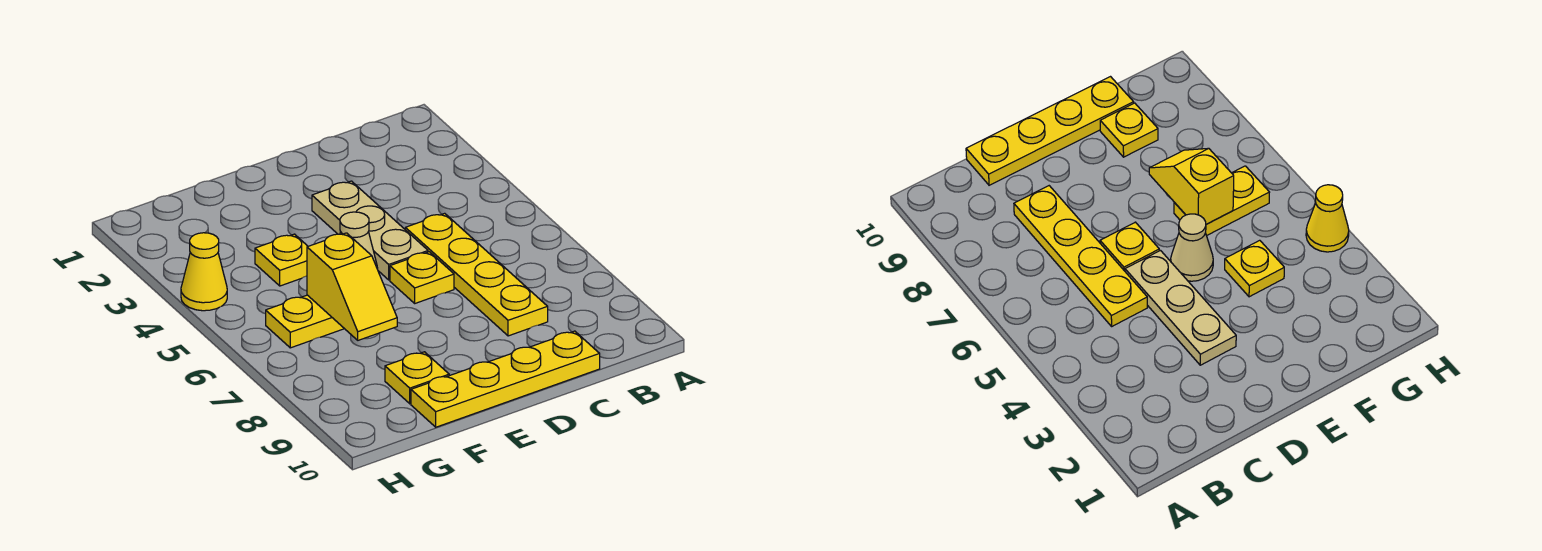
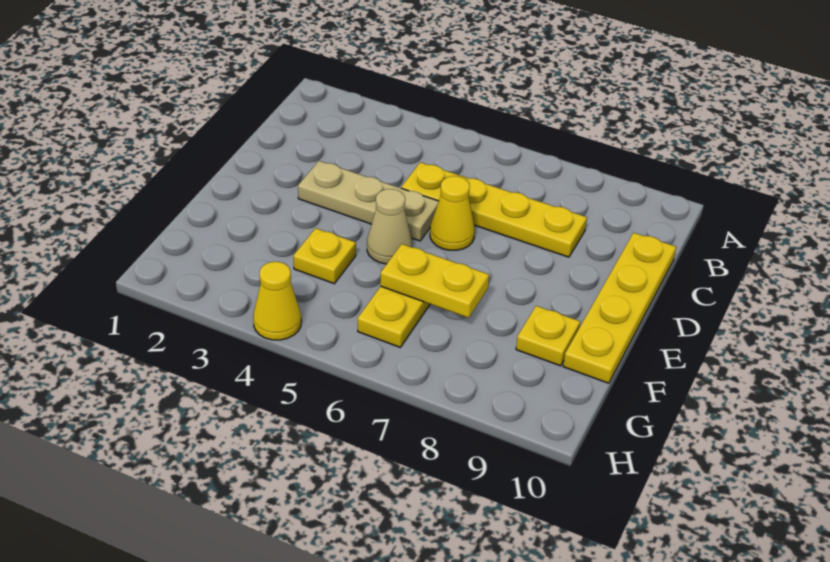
yellow 1x1 plate [390,252,454,303] -> yellow 1x1 cone [430,176,475,250]
yellow 1x2 slope [307,233,397,340] -> yellow 1x2 plate [380,244,489,318]

